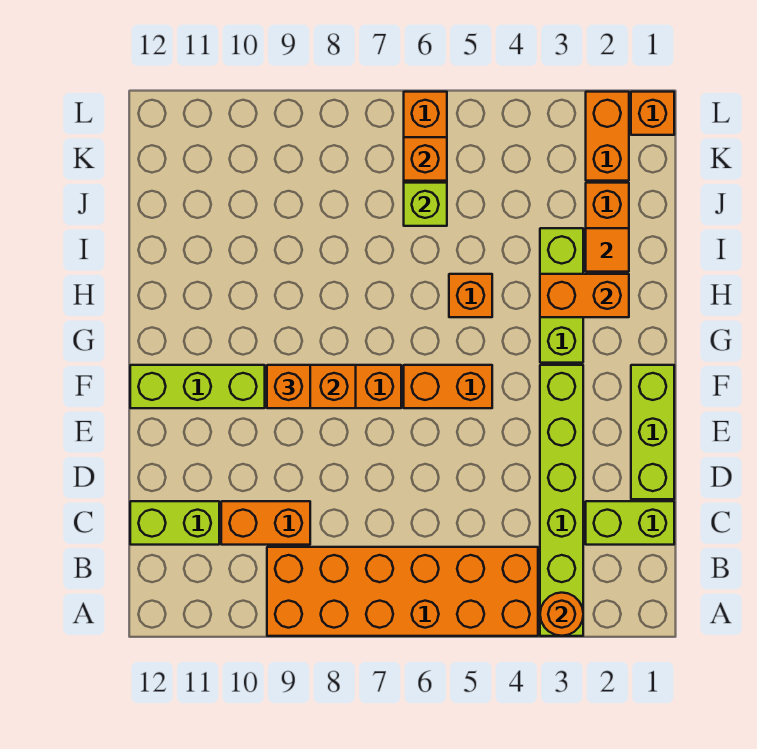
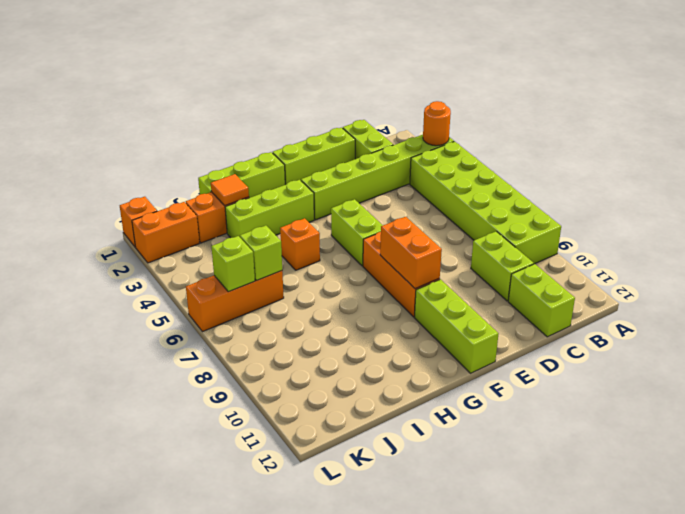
orange 2x6 brick [267,547,538,636] -> lime 2x6 brick [410,142,561,264]
orange 1x2 brick [221,501,310,545] -> lime 1x2 brick [471,231,534,301]
orange 1x2 brick [404,365,492,408] -> lime 1x2 brick [331,199,383,266]
orange 1x1 brick [267,365,310,408] -> none
none -> lime 1x3 brick [198,152,285,198]
orange 1x2 brick [540,274,629,317] -> none
orange 1x1 brick [404,137,447,181] -> lime 1x1 brick [211,236,255,292]

